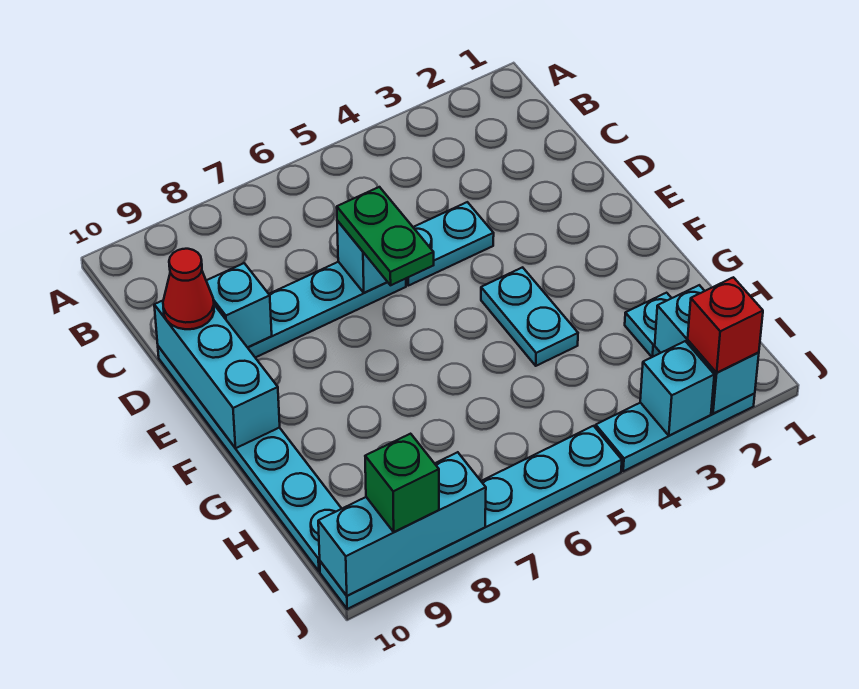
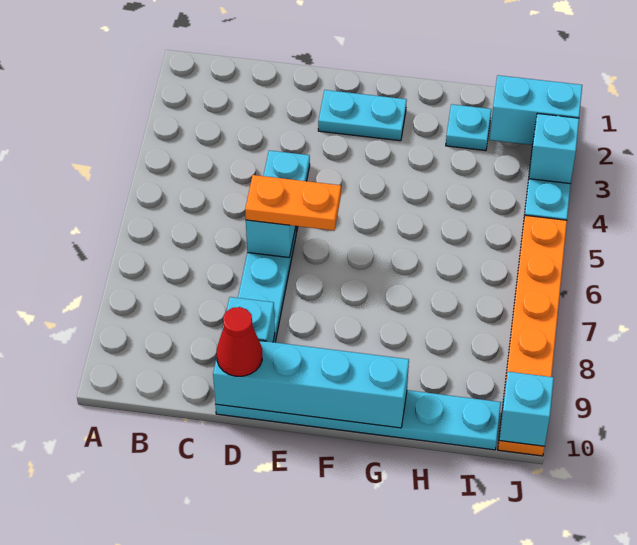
green 1x2 plate [337,187,434,285] -> orange 1x2 plate [245,175,341,231]
cyan 1x3 brick [154,301,280,448] -> cyan 1x4 brick [213,341,409,428]
cyan 1x2 plate [481,267,578,366] -> cyan 1x2 plate moved to [318,90,407,141]
red 1x1 brick [688,277,763,373] -> none
cyan 1x6 plate [320,426,622,609] -> orange 1x6 plate [498,215,567,456]
cyan 1x3 brick [318,452,486,596] -> cyan 1x1 brick [499,372,554,446]
green 1x1 brick [365,434,439,532] -> none

